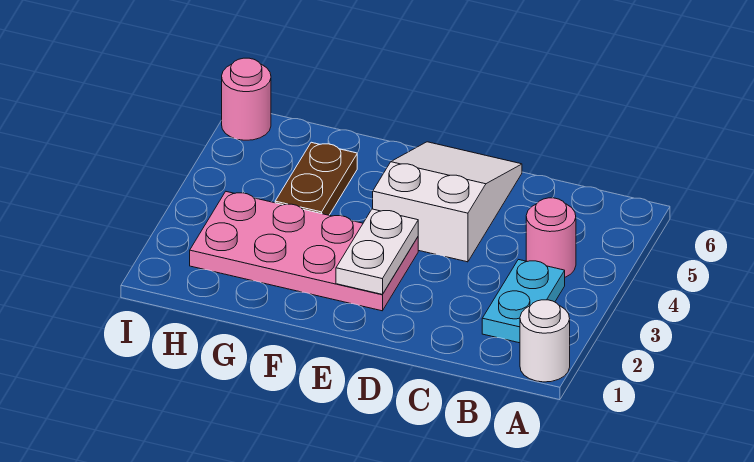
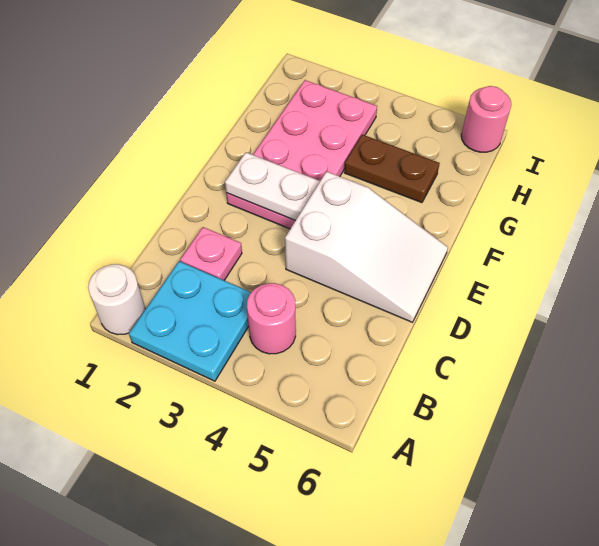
cyan 1x2 plate [482,260,565,343] -> cyan 2x2 plate [129,261,251,381]
none -> pink 1x1 plate [180,227,242,280]

